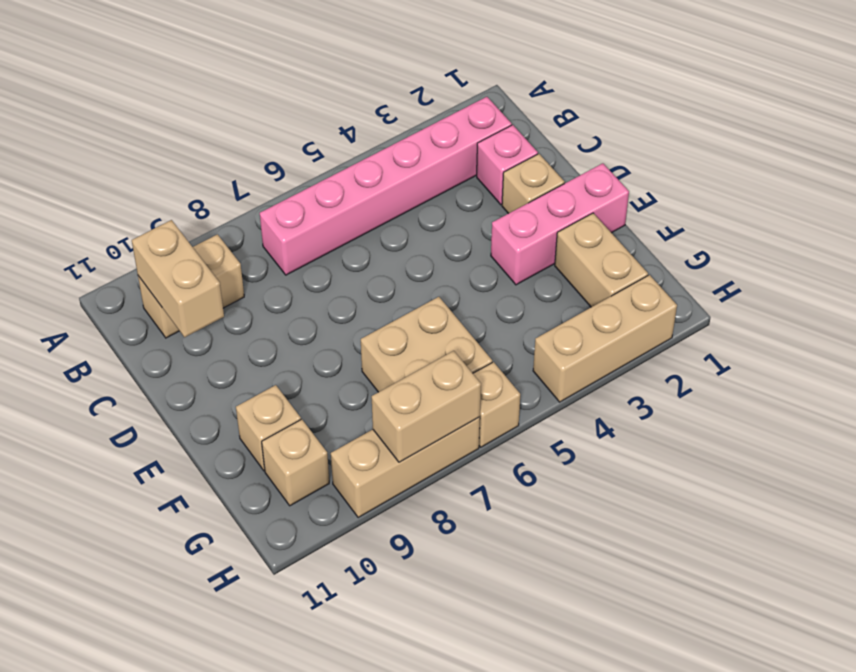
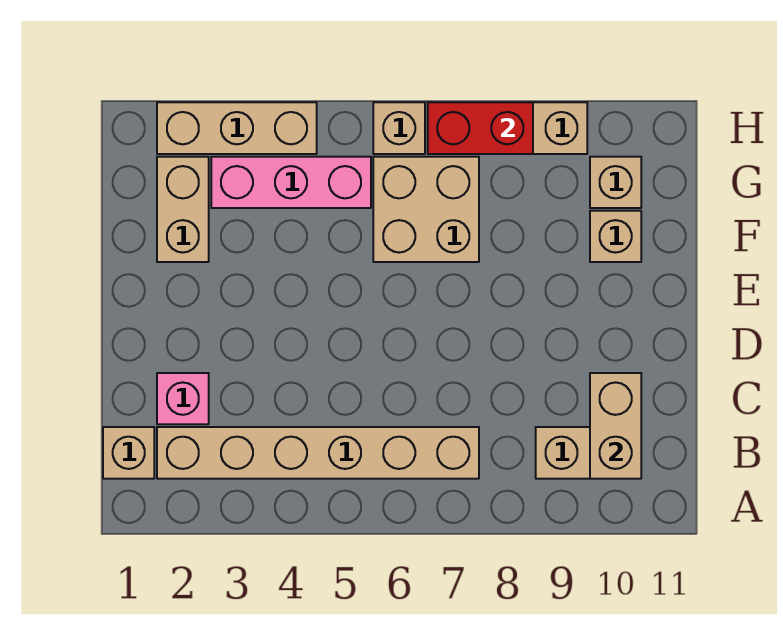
pink 1x6 brick [260,97,512,275] -> tan 1x6 brick [157,427,479,479]
tan 1x1 brick [502,154,565,214] -> tan 1x1 brick moved to [103,427,154,479]
pink 1x3 brick [491,163,629,285] -> pink 1x3 brick moved to [211,157,371,208]
tan 1x2 brick [372,351,481,462] -> red 1x2 brick [428,102,533,154]

